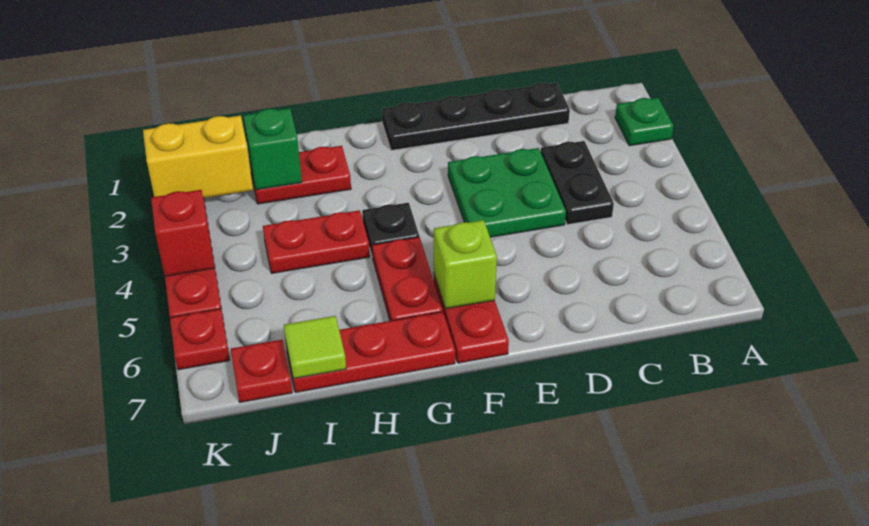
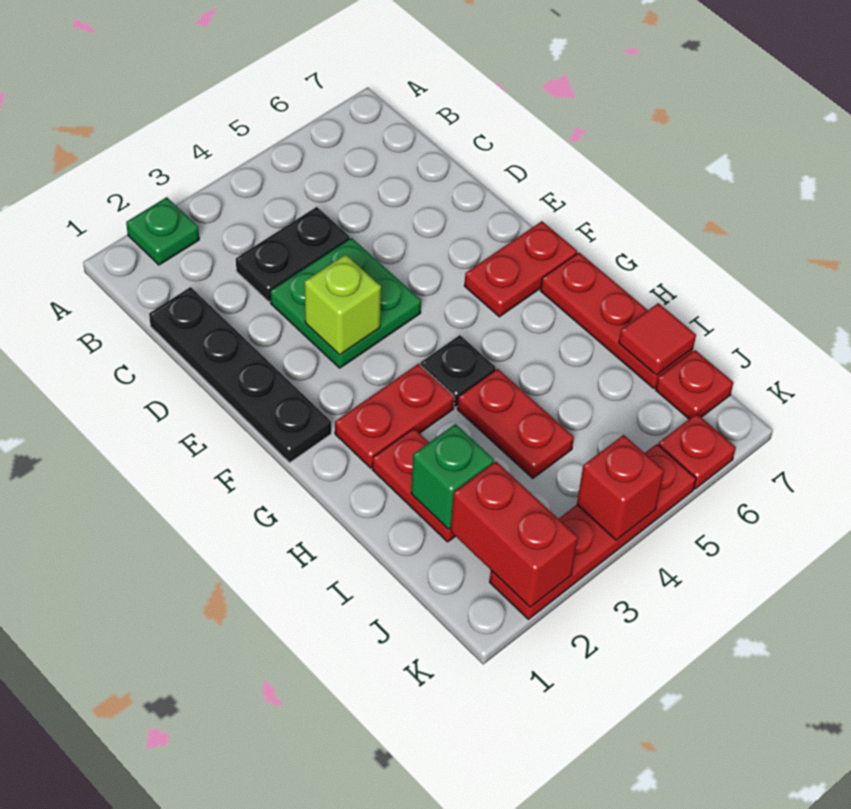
lime 1x1 brick [434,220,497,309] -> lime 1x1 brick moved to [305,255,381,355]
red 1x2 plate [372,237,443,321] -> red 1x2 plate moved to [335,364,454,468]
lime 1x1 tile [284,316,346,379] -> red 1x1 tile [619,303,696,375]
yellow 1x2 brick [143,115,253,198] -> red 1x2 brick [451,462,578,607]

